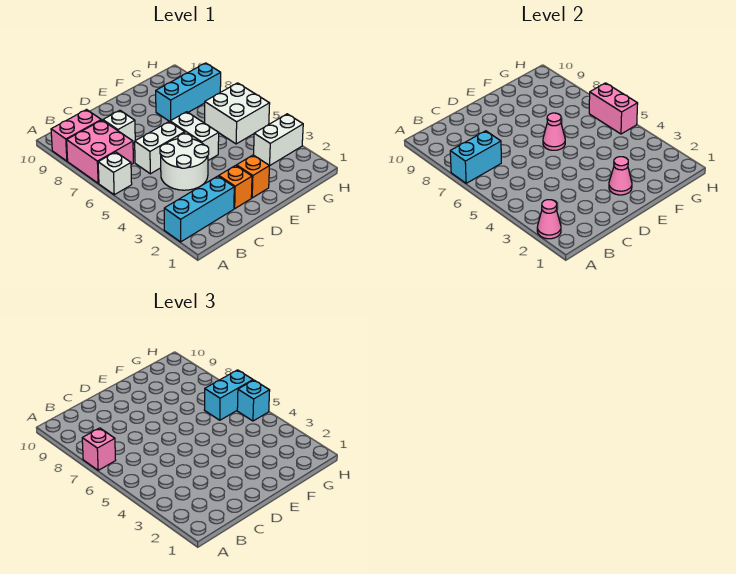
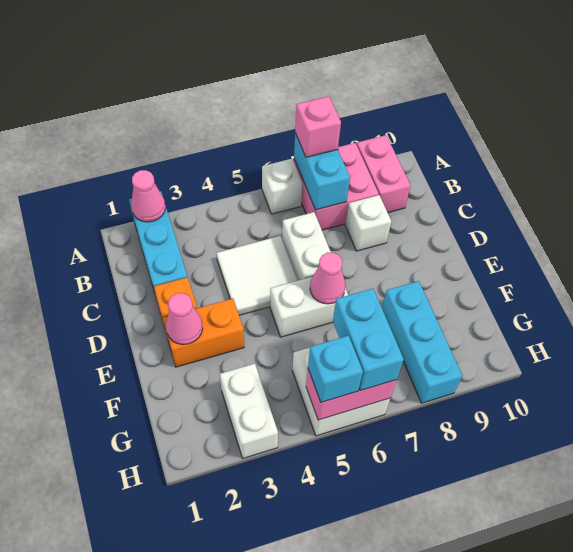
white 2x2 round brick [160,134,209,190] -> white 2x2 tile [216,236,298,315]
orange 1x1 brick [236,155,269,198] -> orange 1x2 brick [163,299,244,367]

